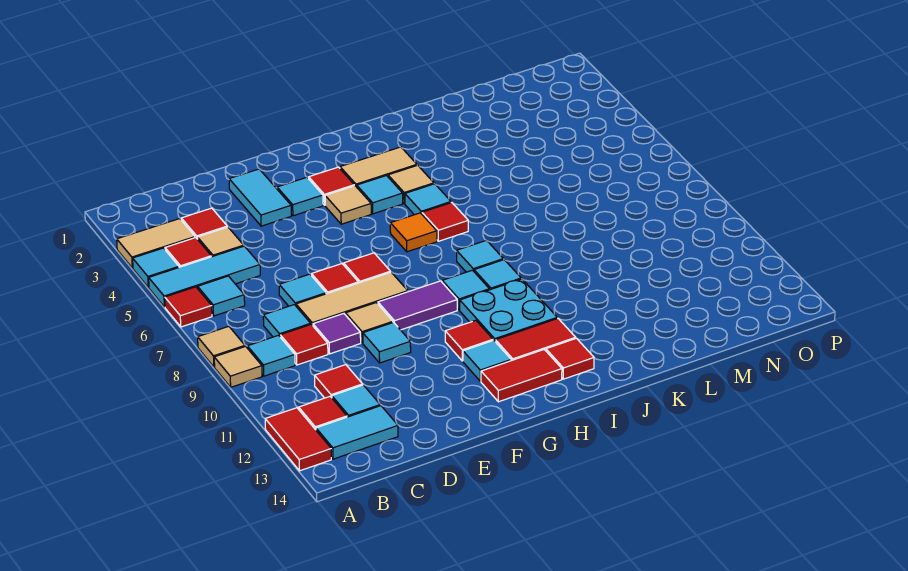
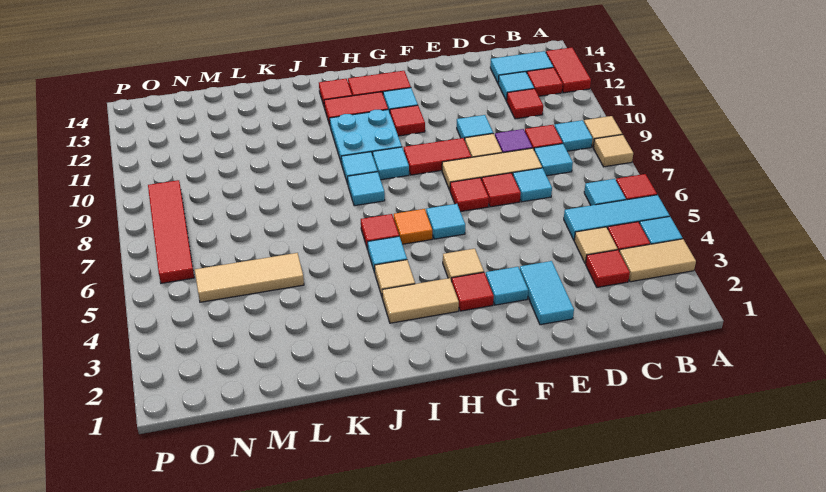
purple 1x2 tile [378,281,457,330] -> red 1x2 tile [404,138,471,175]
cyan 1x1 tile [357,176,403,214] -> cyan 1x1 tile moved to [426,204,465,239]
none -> tan 1x3 tile [195,253,304,302]
none -> red 1x4 tile [148,180,194,283]

